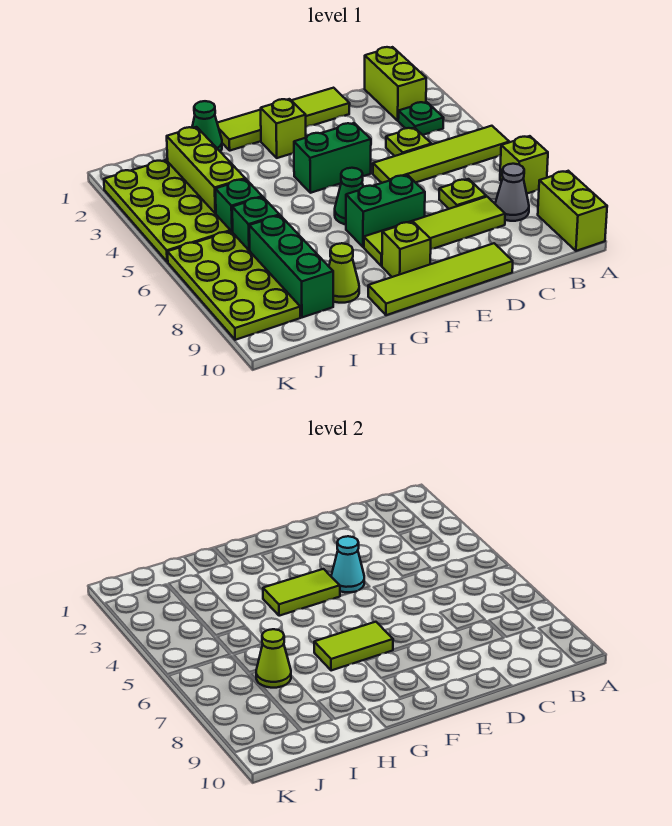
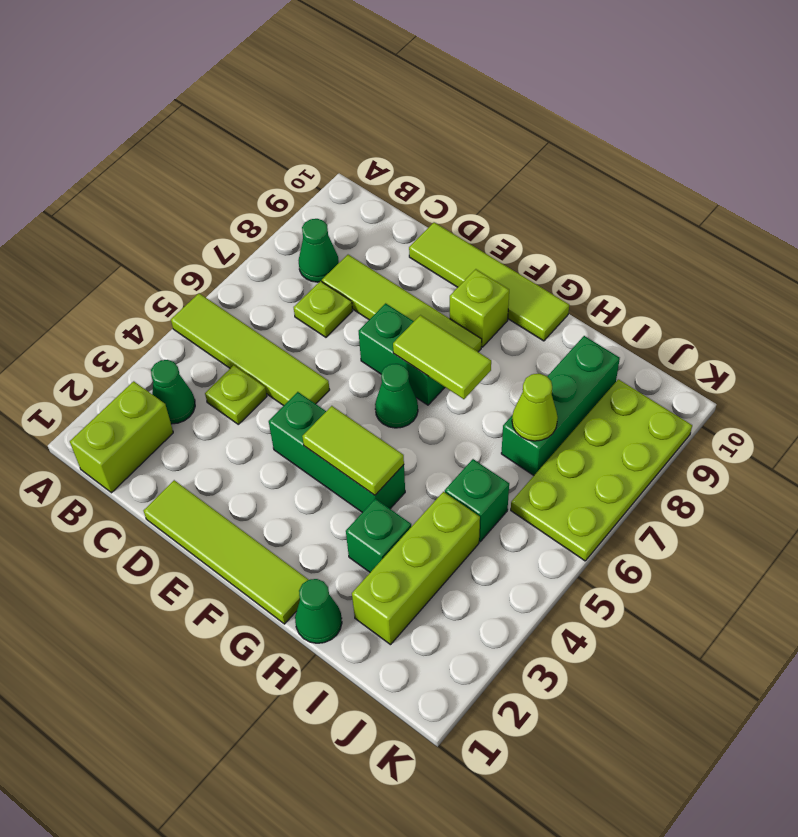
lime 1x1 brick [500,136,548,193] -> none
lime 1x2 brick [538,171,607,251] -> none
green 1x1 plate [398,102,444,135] -> green 1x1 cone [151,360,195,424]
grey 1x1 cone [495,164,529,221] -> green 1x1 cone [299,219,339,282]
green 1x2 brick [294,123,371,193] -> green 1x3 brick [269,392,405,513]
cyan 1x1 cone [331,536,364,592] -> none
lime 1x1 brick [261,99,306,158] -> none
lime 1x1 cone [329,243,359,303] -> none
green 1x1 brick [232,197,280,251] -> green 1x1 brick moved to [346,499,411,572]
lime 2x4 plate [104,160,230,262] -> none

